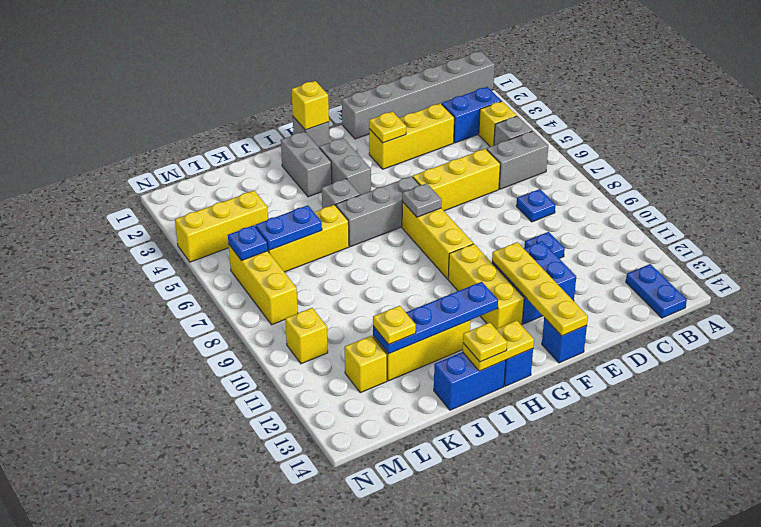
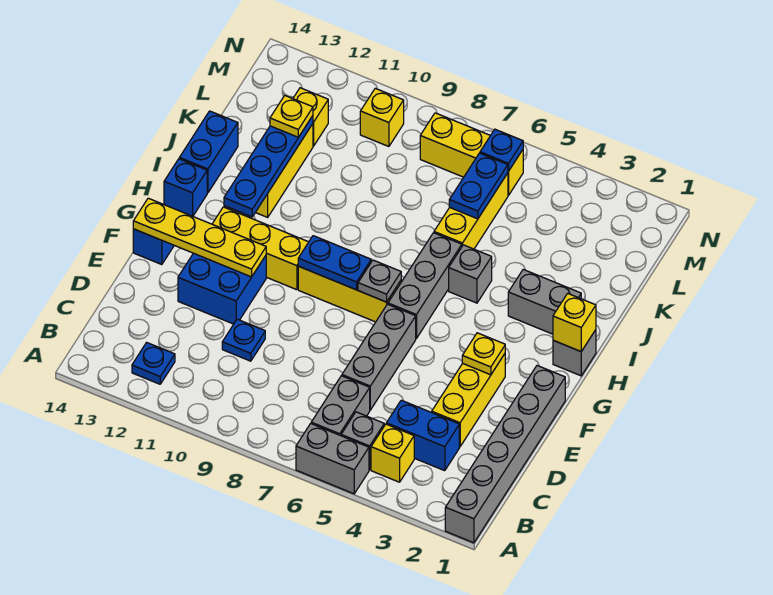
blue 1x2 brick [442,87,501,143] -> blue 1x2 brick turned to [386,400,459,471]
blue 1x2 plate [626,264,687,318] -> blue 1x2 plate moved to [298,236,371,290]
blue 1x1 plate [516,189,556,222] -> blue 1x1 plate moved to [132,342,175,384]
yellow 1x3 brick [413,149,500,211] -> grey 1x3 brick [342,304,416,410]
grey 1x2 brick [319,138,371,195] -> grey 1x2 brick moved to [296,424,369,494]
yellow 1x2 plate [463,320,534,371] -> none
yellow 1x1 plate [463,323,507,362] -> none
yellow 1x3 brick [175,191,268,262] -> none

